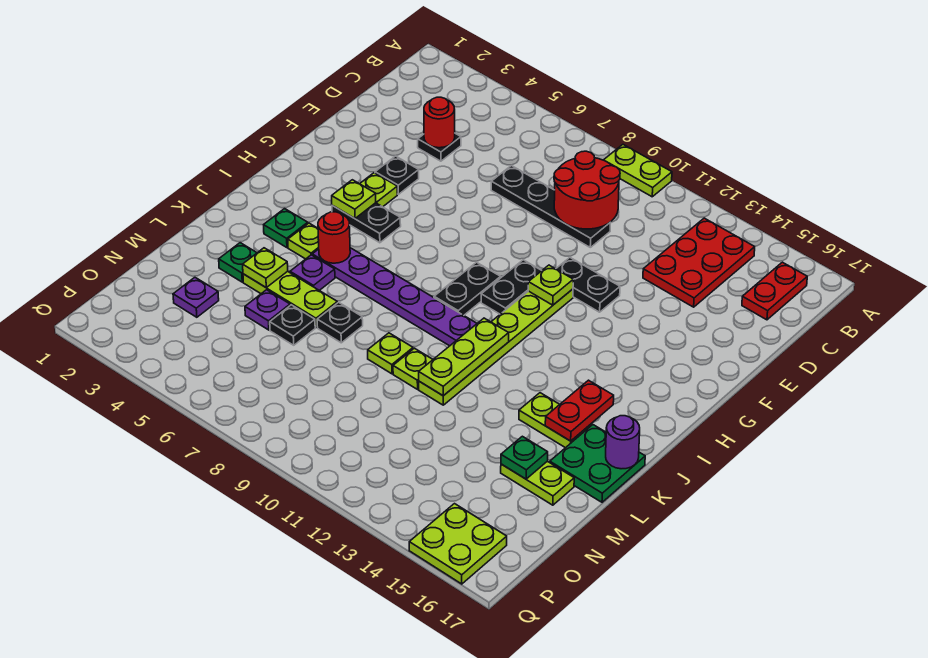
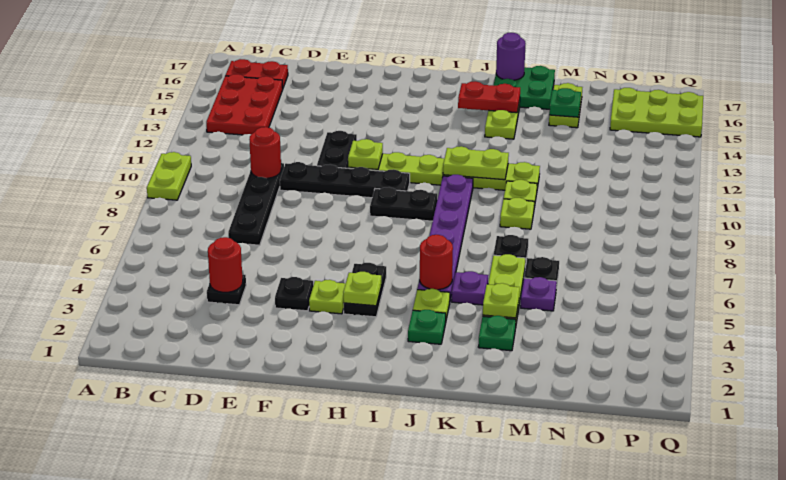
red 2x3 plate [643,218,755,307] -> red 2x3 plate turned to [206,74,283,135]
red 2x2 round brick [554,151,620,229] -> red 1x1 round brick [249,127,281,178]
black 1x2 plate [481,260,542,314] -> black 1x4 plate [280,162,410,198]
lime 1x3 plate [419,318,509,396] -> lime 1x2 plate [443,146,509,180]
purple 1x1 plate [173,277,219,317] -> none
lime 2x2 plate [409,504,507,584] -> lime 2x3 plate [610,88,703,137]

